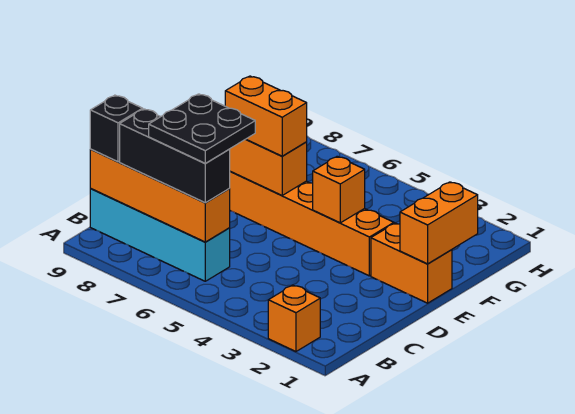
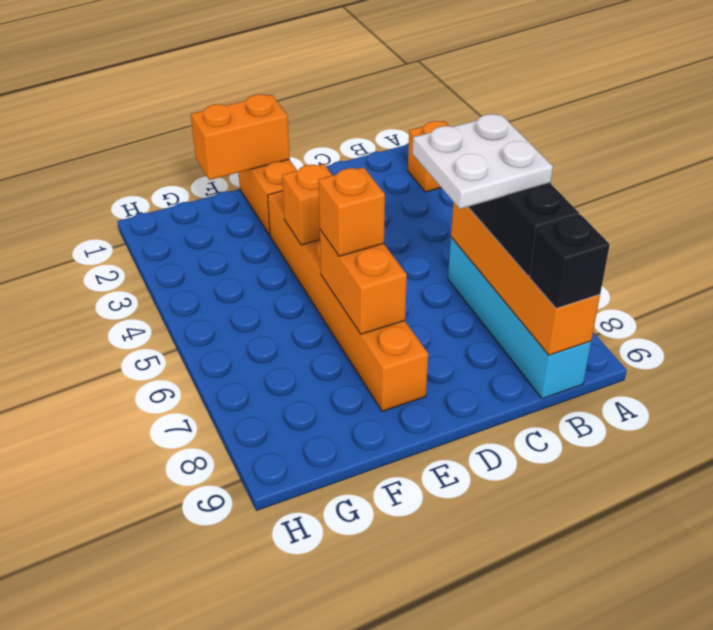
black 2x2 plate [149,94,255,163] -> white 2x2 plate [412,114,553,209]
orange 1x2 brick [225,76,307,156] -> orange 1x1 brick [318,167,385,256]

